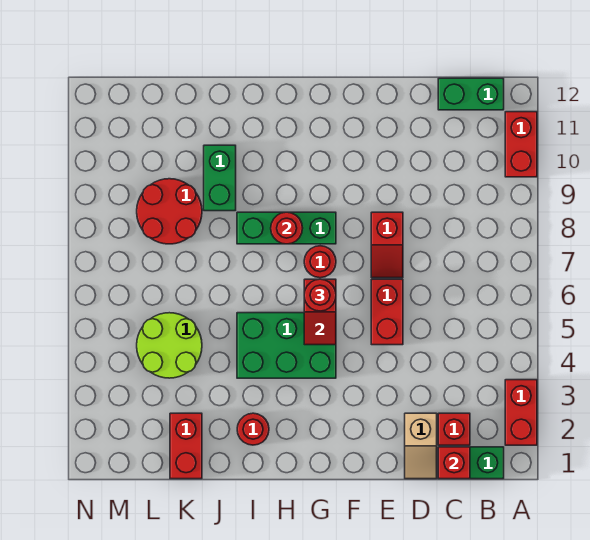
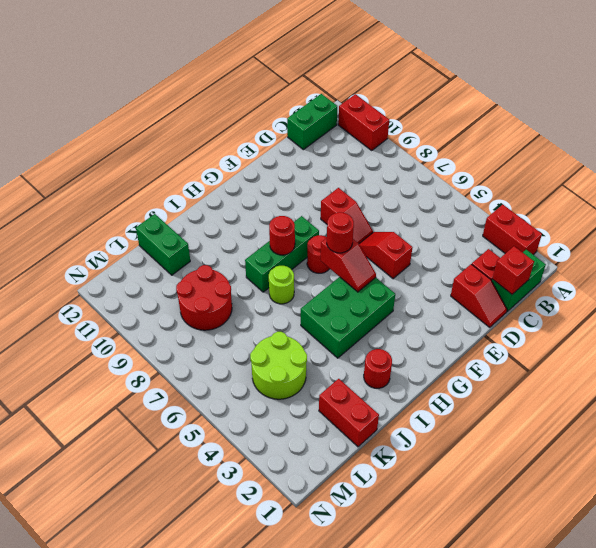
tan 1x2 slope [405,413,437,479] -> red 1x2 slope [451,264,507,328]
red 1x2 brick [371,279,403,345] -> red 1x2 slope [359,232,413,279]
none -> lime 1x1 round brick [269,266,294,304]
green 1x2 brick [204,145,236,211] -> green 1x2 brick moved to [136,214,190,275]

